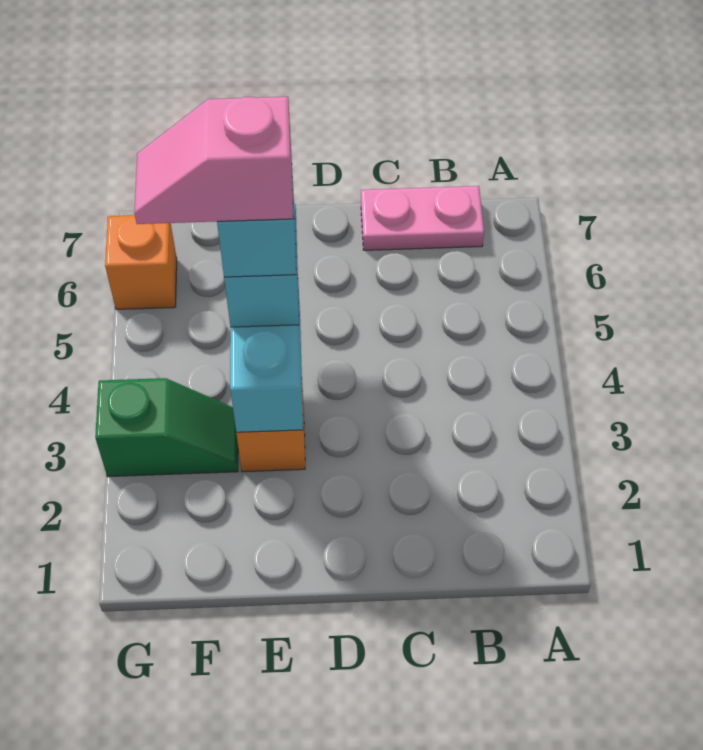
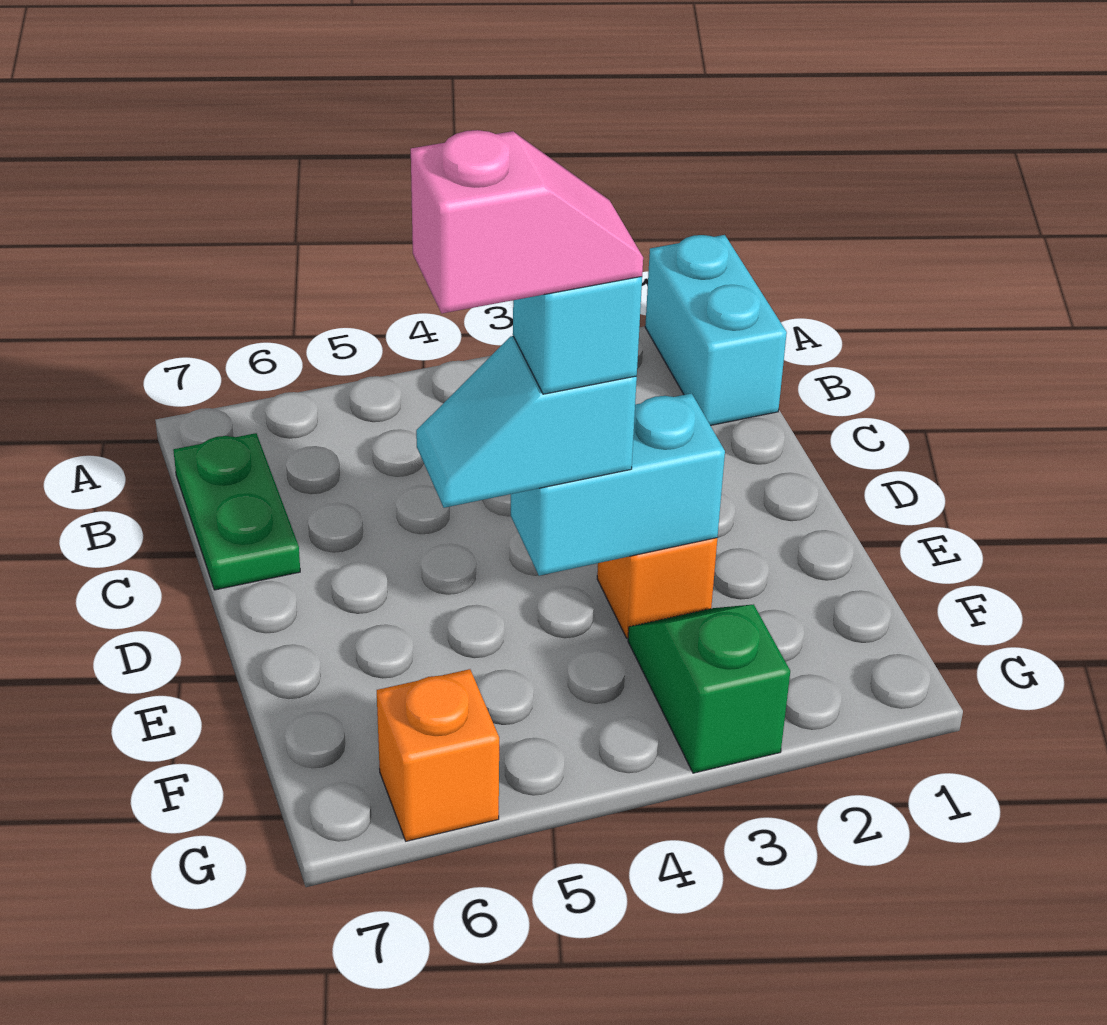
none -> cyan 1x2 brick [645,235,787,426]
pink 1x2 plate [361,186,484,250] -> green 1x2 plate [173,433,300,590]
pink 1x2 slope [134,97,293,224] -> pink 1x2 slope turned to [411,130,643,313]

